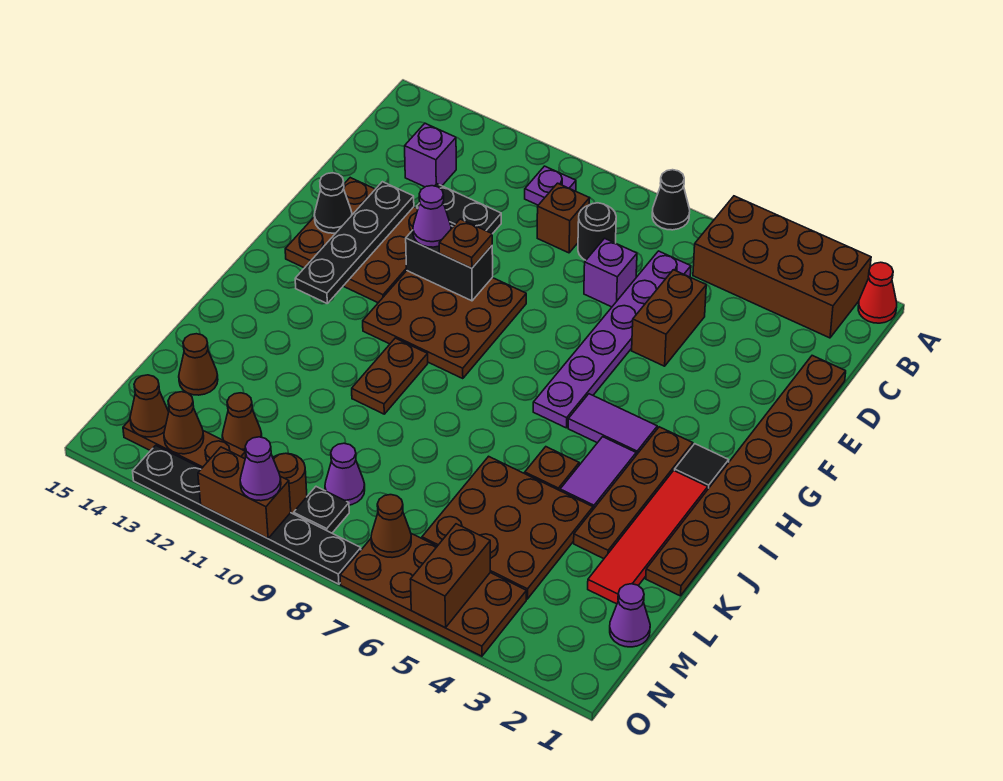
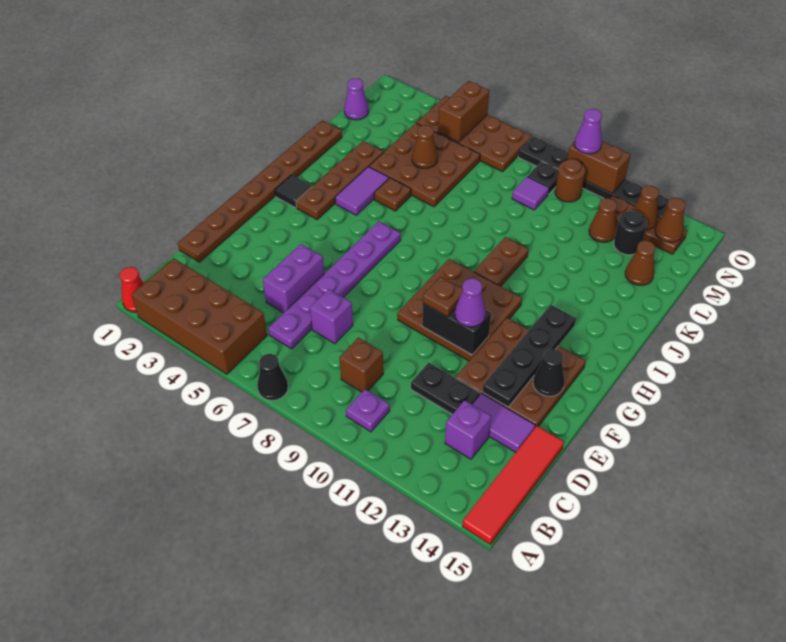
black 1x1 round brick [578,203,616,260] -> black 1x1 round brick moved to [614,211,647,255]
brown 1x2 brick [632,270,706,366] -> purple 1x2 brick [263,244,324,313]
purple 1x2 tile [568,394,657,455] -> purple 1x2 tile moved to [472,394,535,452]
red 1x4 tile [588,471,708,604] -> red 1x4 tile moved to [462,426,564,544]
purple 1x1 cone [325,443,365,505] -> purple 1x1 tile [512,177,549,210]
brown 1x1 cone [371,495,411,558] -> brown 1x1 cone moved to [412,125,438,168]

